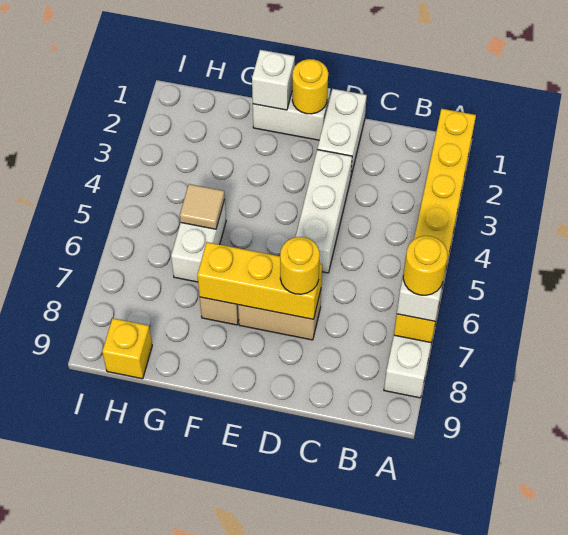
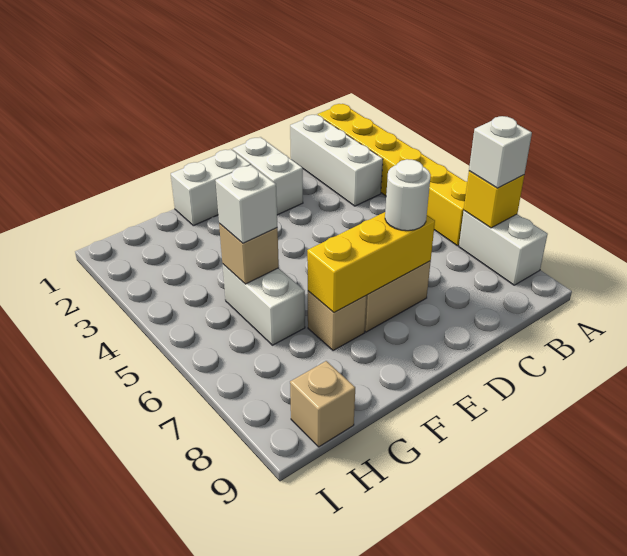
yellow 1x1 round brick [403,236,447,295] -> none
white 1x3 brick [296,150,352,273] -> white 1x3 brick moved to [290,115,383,206]
yellow 1x1 round brick [280,237,320,294] -> white 1x1 round brick [385,159,431,231]
yellow 1x1 round brick [292,59,328,114] -> none
white 1x1 brick [252,50,295,110] -> white 1x1 brick moved to [215,165,277,243]
tan 1x1 tile [180,184,225,229] -> tan 1x1 brick [219,224,279,284]
yellow 1x1 brick [102,318,152,379] -> tan 1x1 brick [290,361,355,447]

